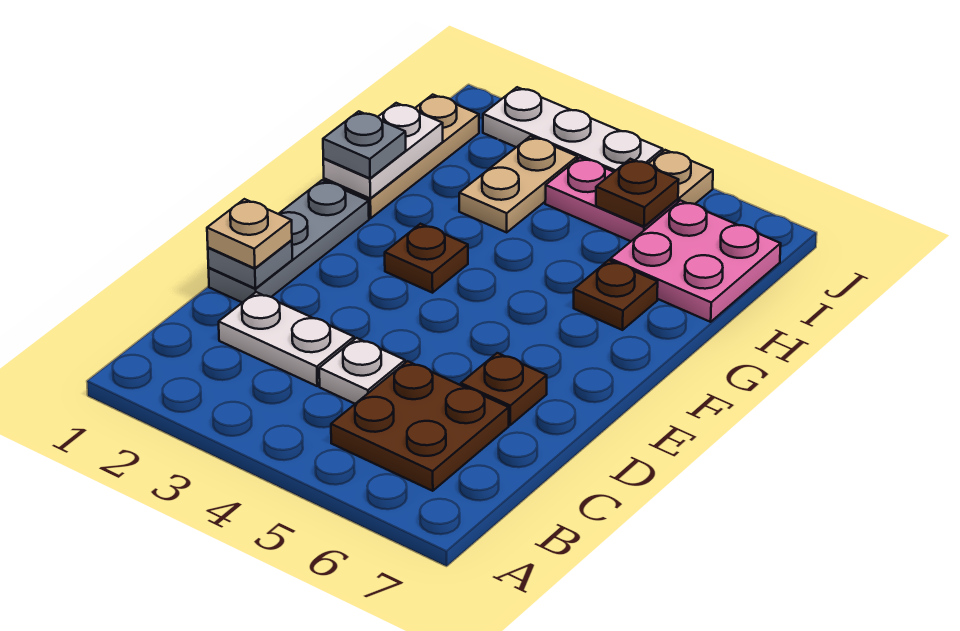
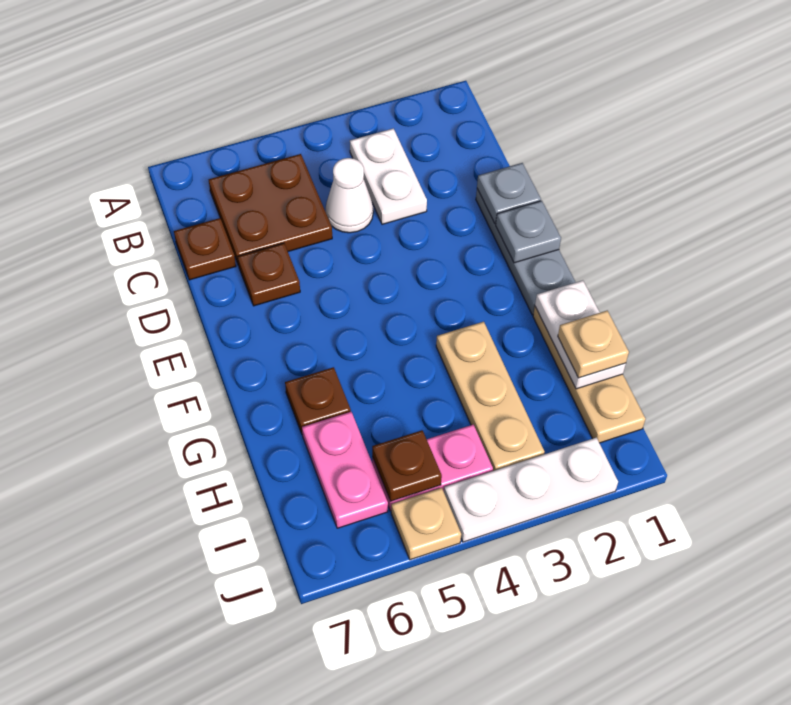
white 1x2 plate [219,292,354,386] -> white 1x2 plate turned to [350,128,427,224]
white 1x1 plate [319,338,405,404] -> white 1x1 cone [326,158,373,233]
tan 1x1 plate [207,199,292,268] -> tan 1x1 plate moved to [558,311,629,378]
brown 1x1 plate [385,224,468,293] -> brown 1x1 plate moved to [174,218,236,280]
grey 1x1 plate [323,111,406,178] -> grey 1x1 plate moved to [496,201,561,263]
tan 1x2 plate [459,136,577,232] -> tan 1x3 plate [436,322,545,471]
pink 2x2 plate [610,201,781,322] -> pink 1x2 plate [302,412,388,528]

